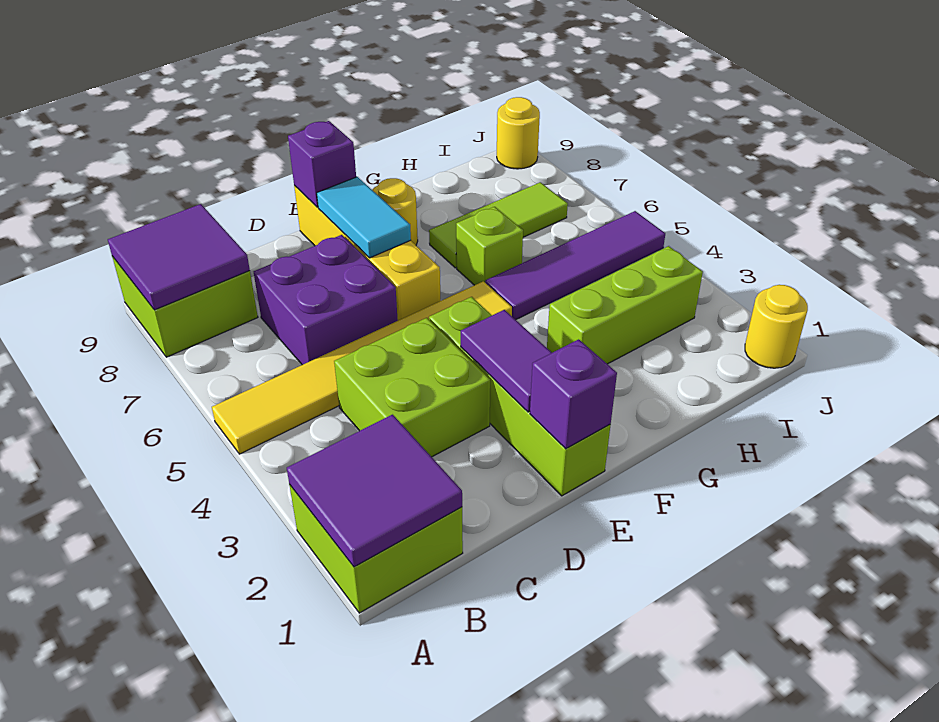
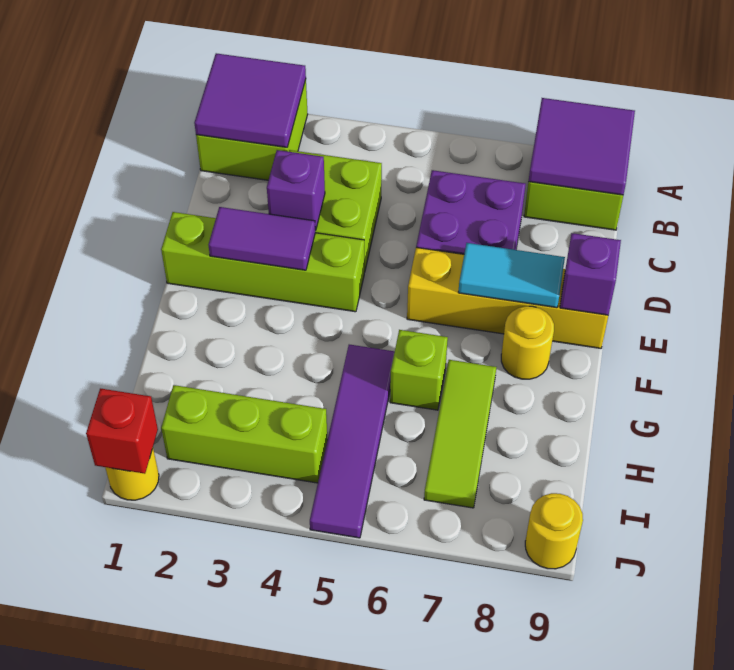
yellow 1x6 tile [212,281,512,454] -> none
purple 1x1 brick [530,339,617,449] -> purple 1x1 brick moved to [267,150,325,230]
lime 1x3 brick [547,246,703,364] -> lime 1x3 brick turned to [161,385,327,483]
none -> red 1x1 brick [86,388,158,474]

